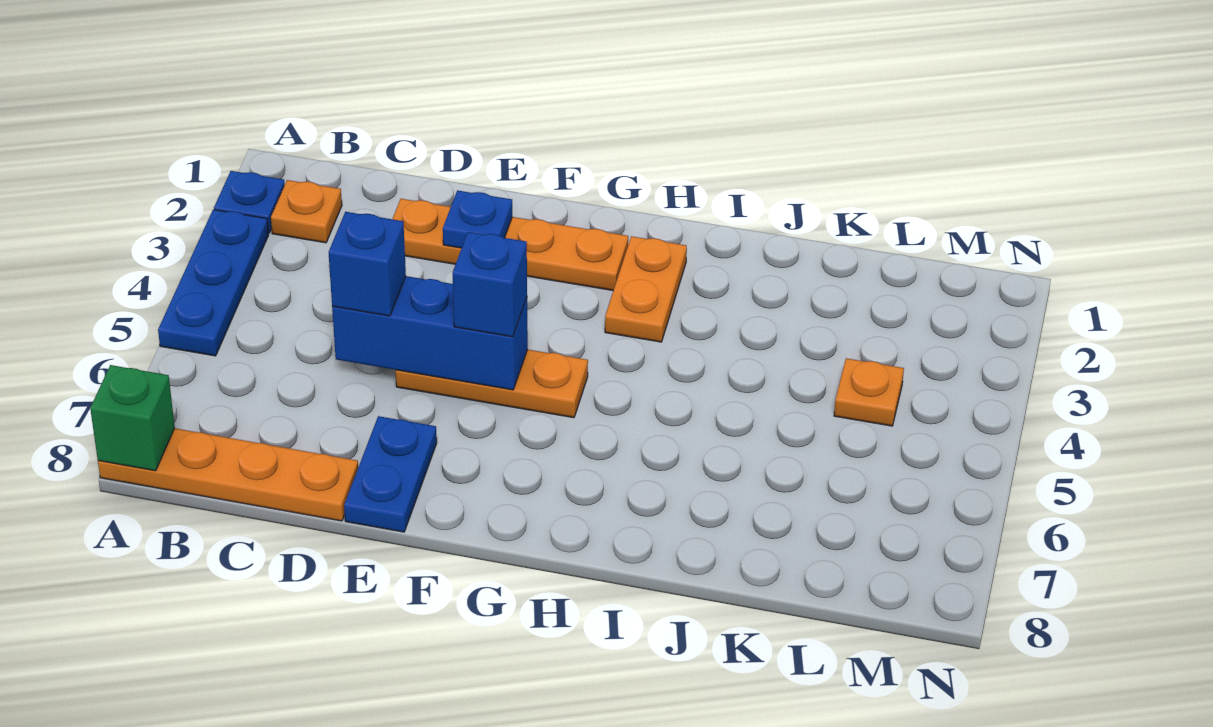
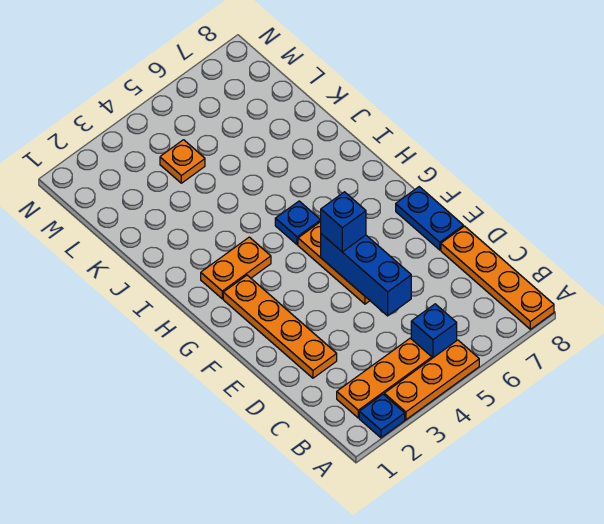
blue 1x3 plate [158,210,268,356] -> orange 1x3 plate [384,340,479,420]
green 1x1 brick [90,365,175,471] -> none
orange 1x1 plate [271,180,342,243] -> orange 1x3 plate [337,338,432,418]
blue 1x1 brick [329,212,406,316] -> blue 1x1 brick moved to [411,304,457,358]
blue 1x1 plate [443,190,512,248] -> blue 1x1 plate moved to [275,201,321,245]
blue 1x2 plate [344,416,437,532] -> blue 1x2 plate turned to [396,187,463,250]

